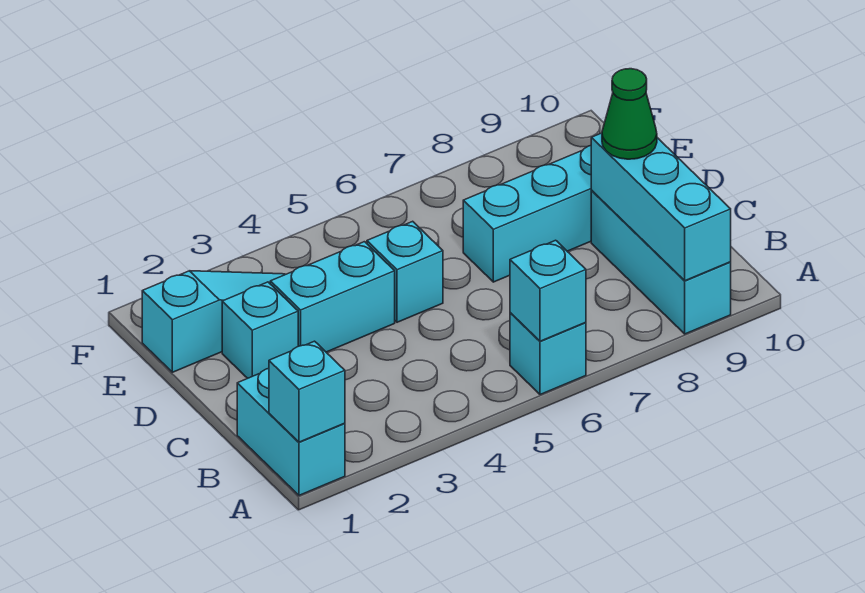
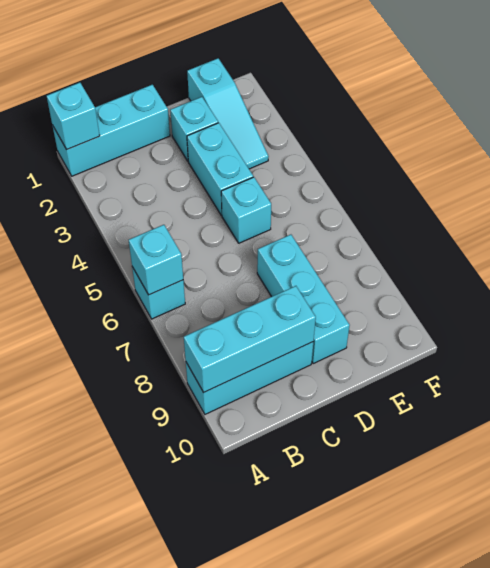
cyan 1x2 brick [237,368,345,495] -> cyan 1x3 brick [52,85,170,176]
green 1x1 cone [602,69,657,159] -> none

